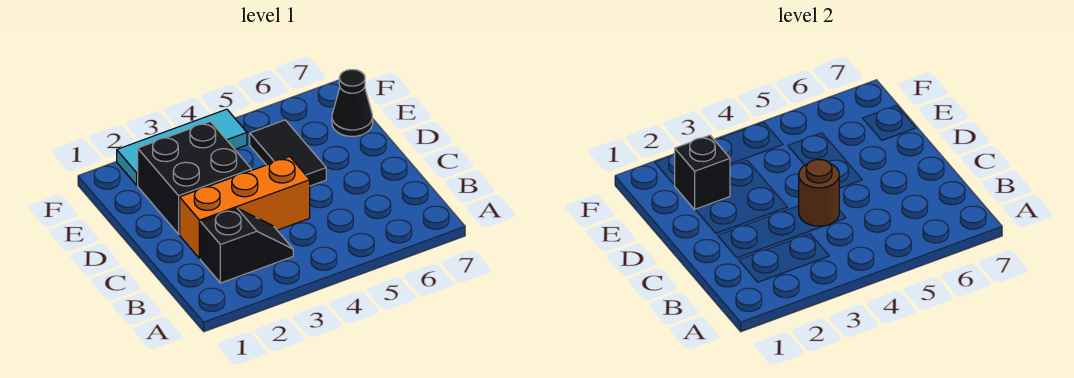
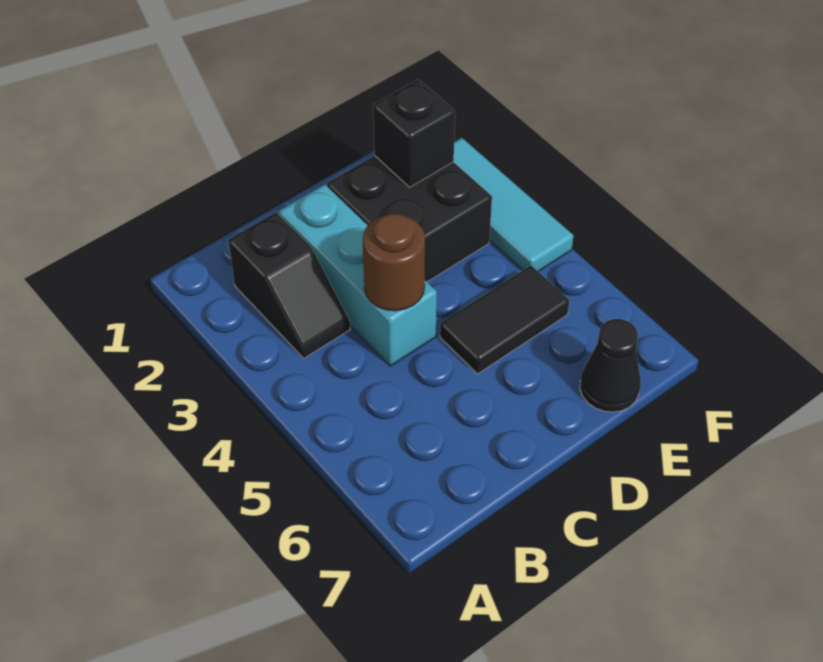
orange 1x3 brick [180,157,310,259] -> cyan 1x3 brick [278,184,437,366]

